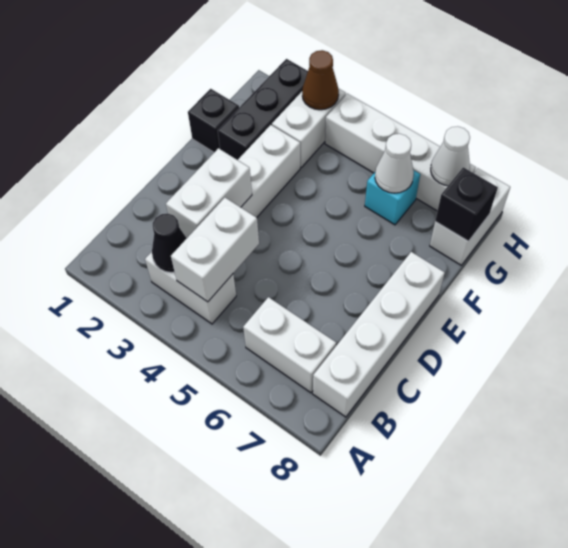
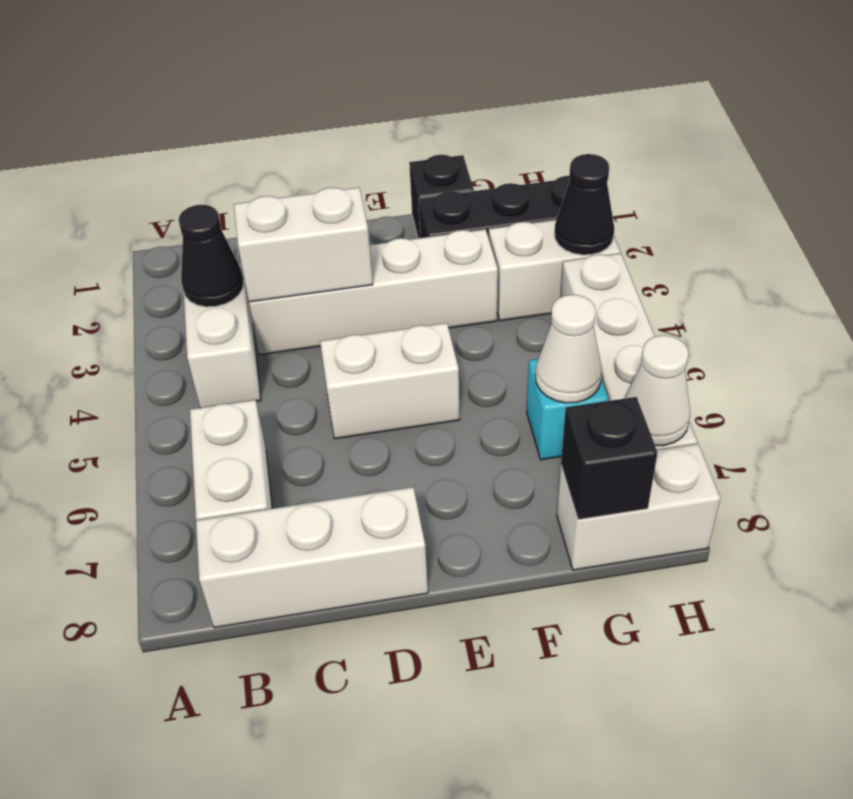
white 1x2 brick [171,198,259,302] -> white 1x2 brick moved to [320,323,460,439]
white 1x4 brick [313,252,445,417] -> white 1x3 brick [196,487,428,628]
brown 1x1 cone [302,50,339,110] -> black 1x1 cone [555,154,614,255]

